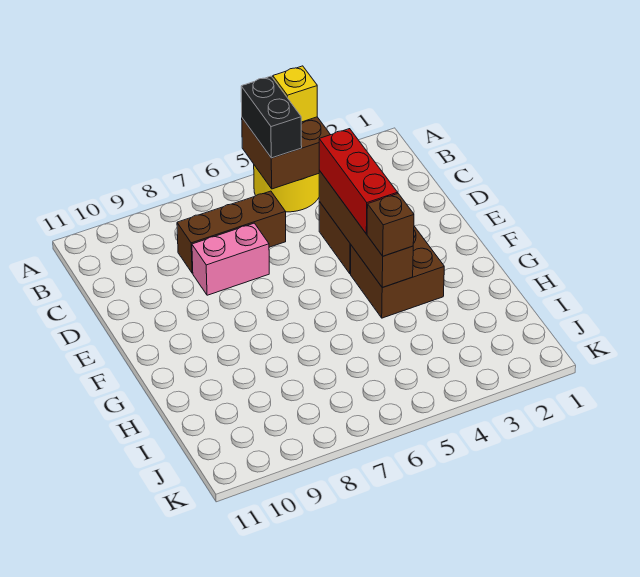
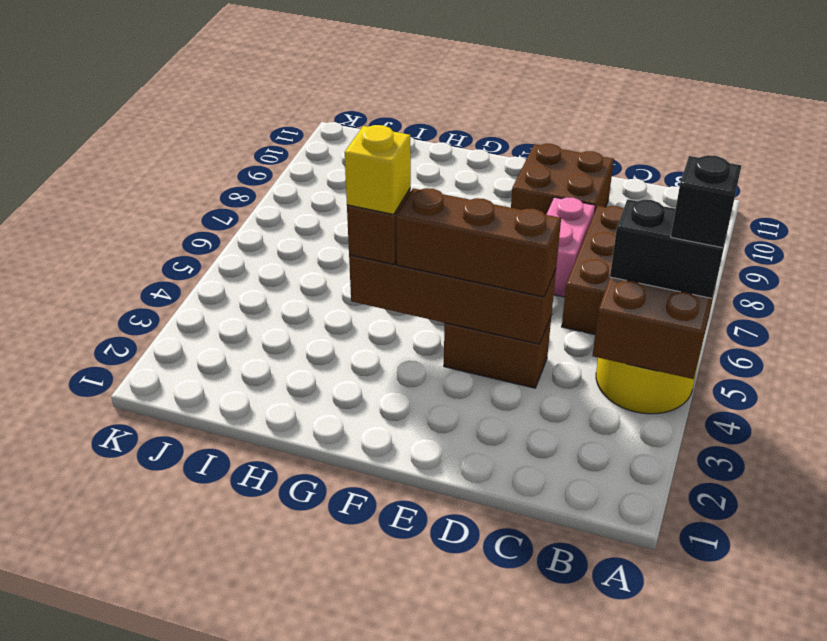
yellow 1x1 brick [273,66,317,122] -> yellow 1x1 brick moved to [344,125,411,214]
none -> black 1x1 brick [671,155,741,248]
red 1x3 brick [319,129,398,234] -> brown 1x3 brick [396,188,561,297]
brown 2x2 brick [351,226,444,318] -> brown 2x2 brick moved to [511,144,614,215]

